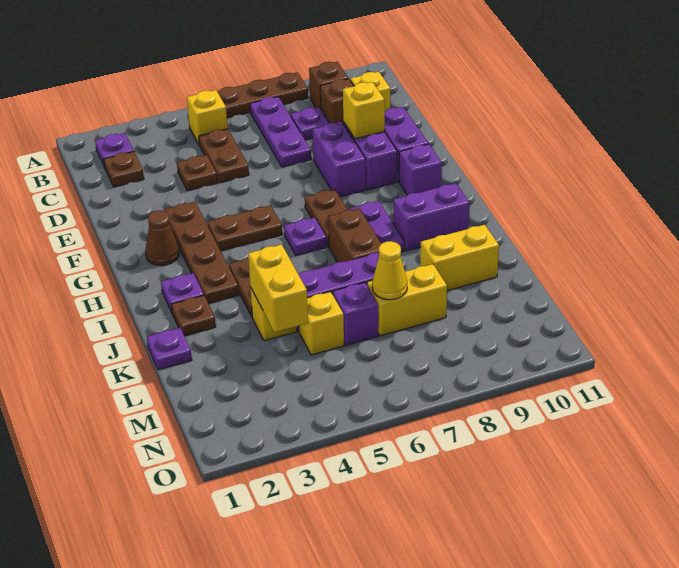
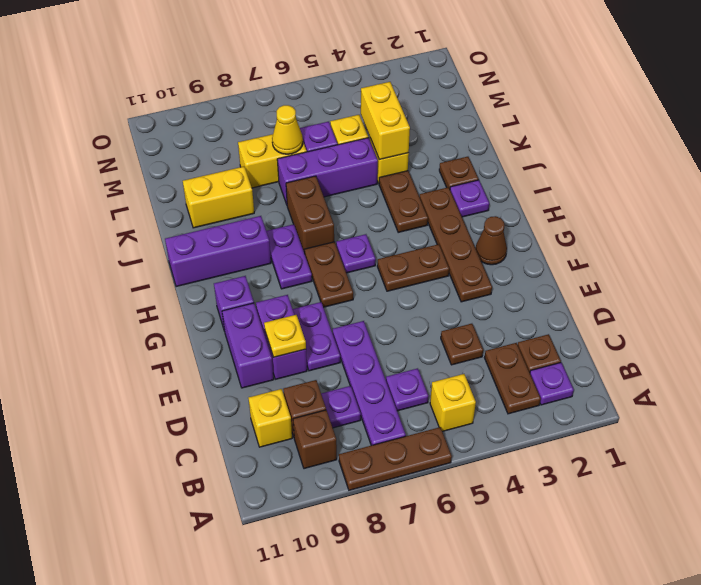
purple 1x3 plate [250,97,311,167] -> purple 1x4 plate [333,321,406,445]
brown 1x2 plate [199,129,249,183] -> brown 1x2 plate moved to [484,343,541,414]
purple 1x2 brick [312,122,366,197] -> purple 1x2 plate [293,302,340,371]
yellow 1x1 brick [343,82,385,139] -> yellow 1x1 plate [264,315,306,357]
purple 1x2 brick [393,183,470,251] -> purple 1x3 brick [165,216,271,287]
purple 1x1 plate [147,328,192,370] -> purple 1x1 plate moved to [386,368,428,411]

